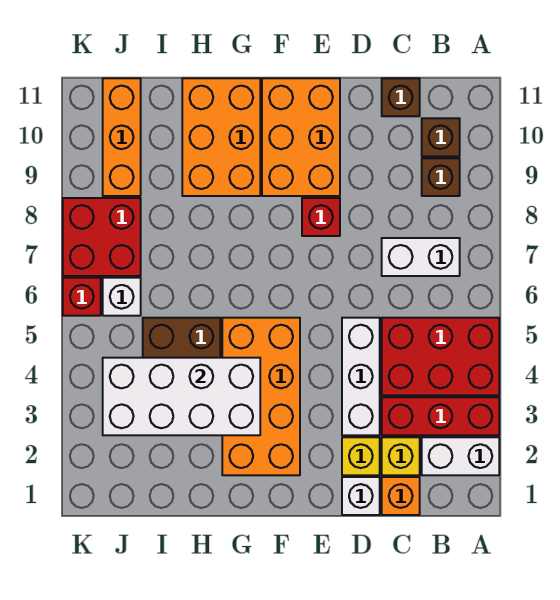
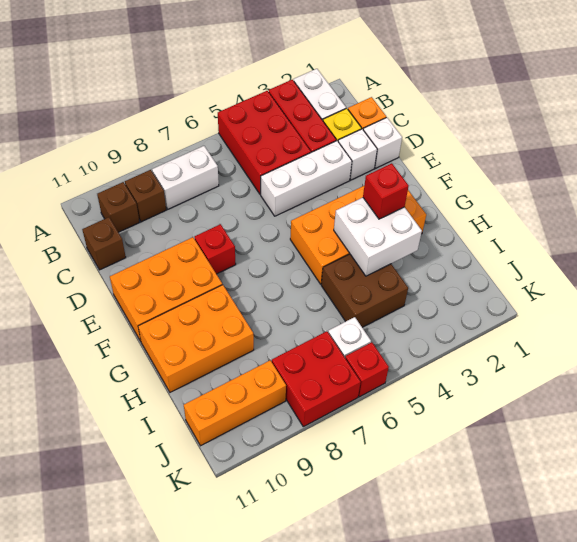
white 1x2 brick [382,238,460,276] -> white 1x2 brick turned to [152,146,219,209]
yellow 1x1 brick [342,437,380,475] -> white 1x1 brick [338,129,377,180]
white 2x4 brick [103,358,260,435] -> white 2x2 brick [334,197,422,276]
none -> red 1x1 brick [363,163,409,219]

